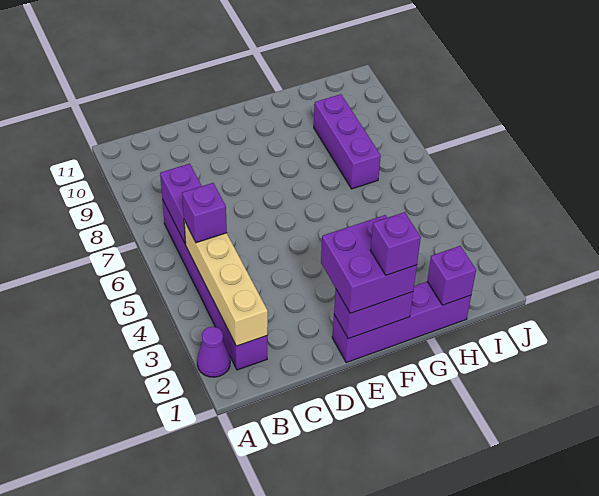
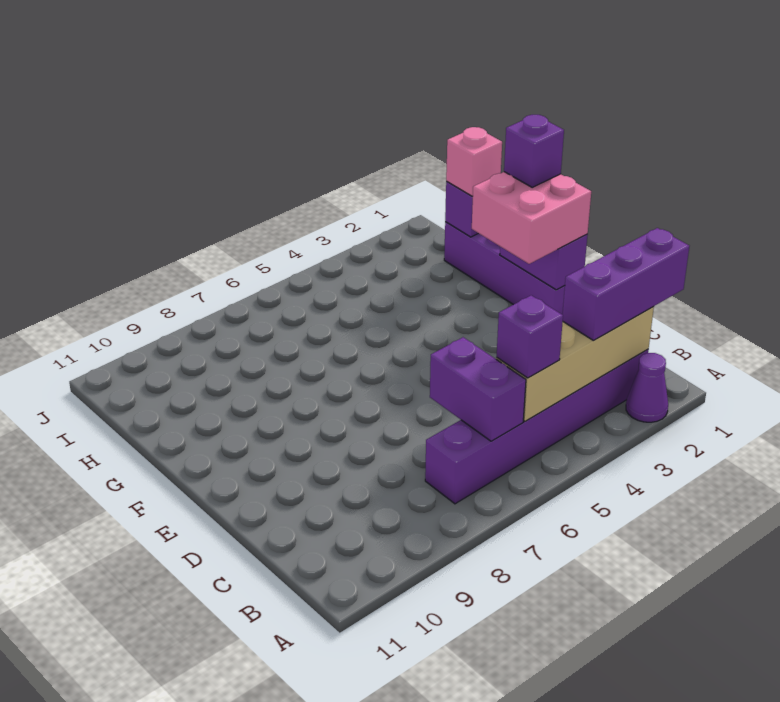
purple 1x2 brick [160,164,202,244] -> purple 1x2 brick turned to [430,337,526,441]
purple 2x2 brick [321,215,417,313] -> pink 2x2 brick [472,172,591,264]
none -> pink 1x1 brick [446,127,502,196]
purple 1x3 brick [314,94,381,189] -> purple 1x3 brick moved to [563,228,689,340]

